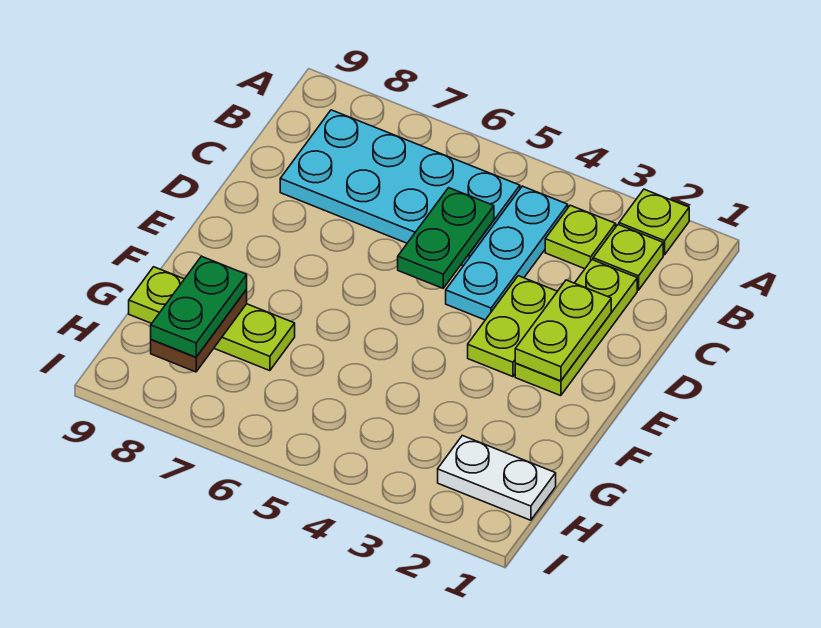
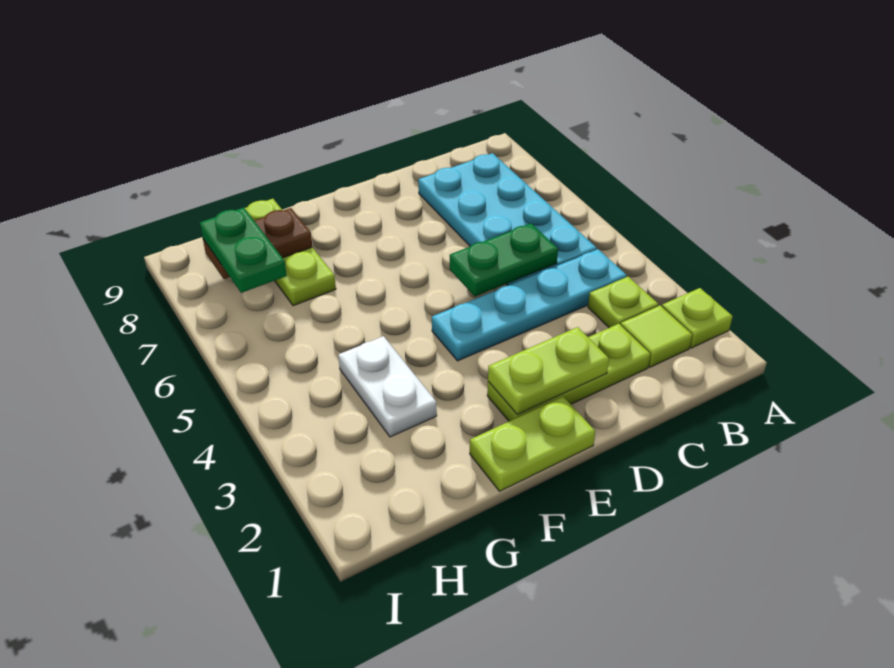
lime 1x1 plate [593,225,663,290] -> lime 1x1 tile [621,306,692,367]
cyan 1x3 plate [446,186,568,320] -> cyan 1x4 plate [432,249,627,361]
lime 1x2 plate [468,276,557,377] -> lime 1x2 plate moved to [470,397,595,491]
green 1x2 plate [151,256,247,357] -> green 1x2 plate turned to [200,208,287,293]
white 1x2 plate [438,436,556,520] -> white 1x2 plate moved to [338,336,437,437]

